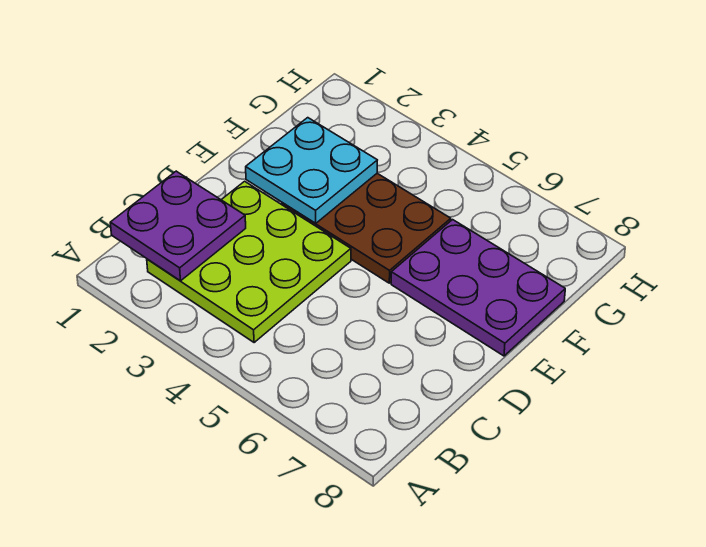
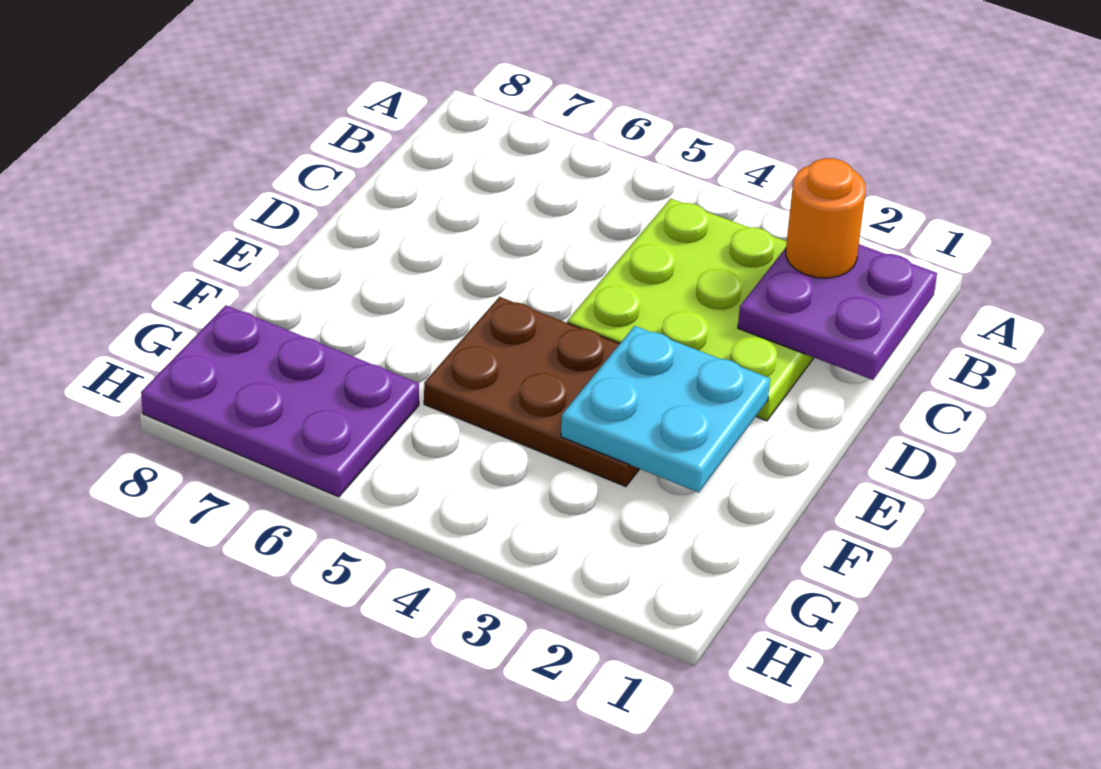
none -> orange 1x1 round brick [786,158,866,278]
purple 2x3 plate [391,220,565,356] -> purple 2x3 plate moved to [141,305,419,497]

